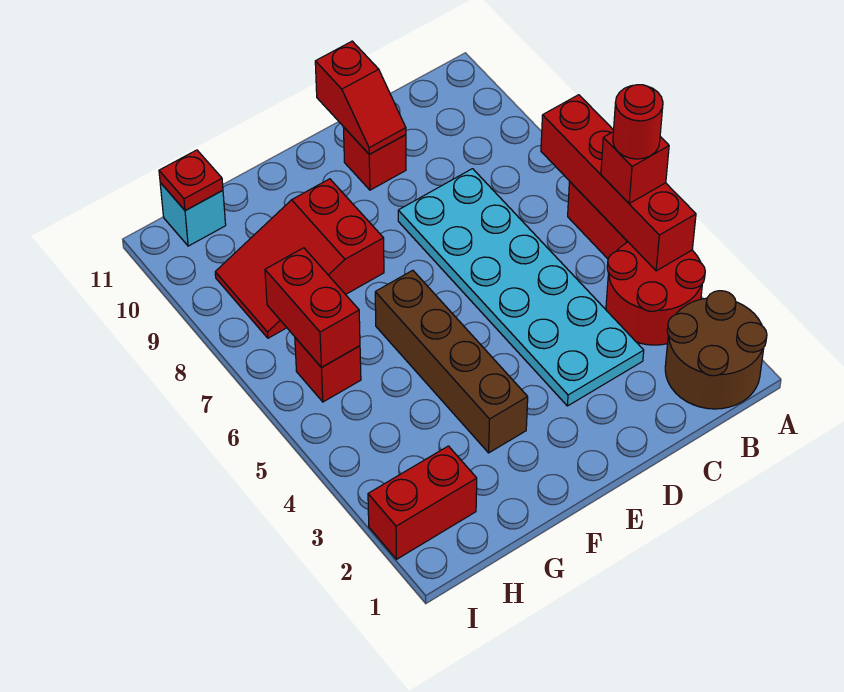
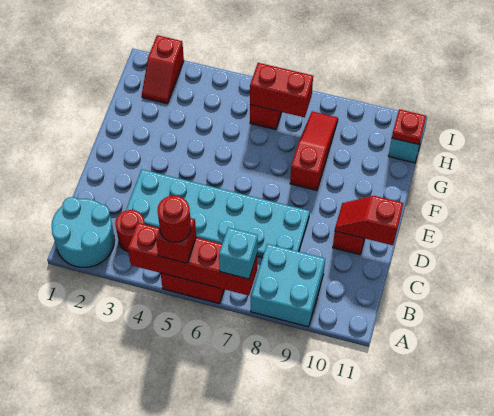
brown 2x2 round brick [665,291,767,409] -> cyan 2x2 round brick [52,197,115,267]
red 2x2 round brick [606,242,705,345] -> red 1x1 round brick [115,210,145,251]
none -> cyan 1x1 brick [219,228,258,279]
none -> cyan 2x2 brick [251,244,325,327]
brown 1x4 brick [375,270,528,453] -> none
red 2x3 slope [215,179,384,338] -> red 1x3 slope [290,111,338,190]
red 1x2 brick [368,446,477,559] -> red 1x2 slope [142,35,184,104]

